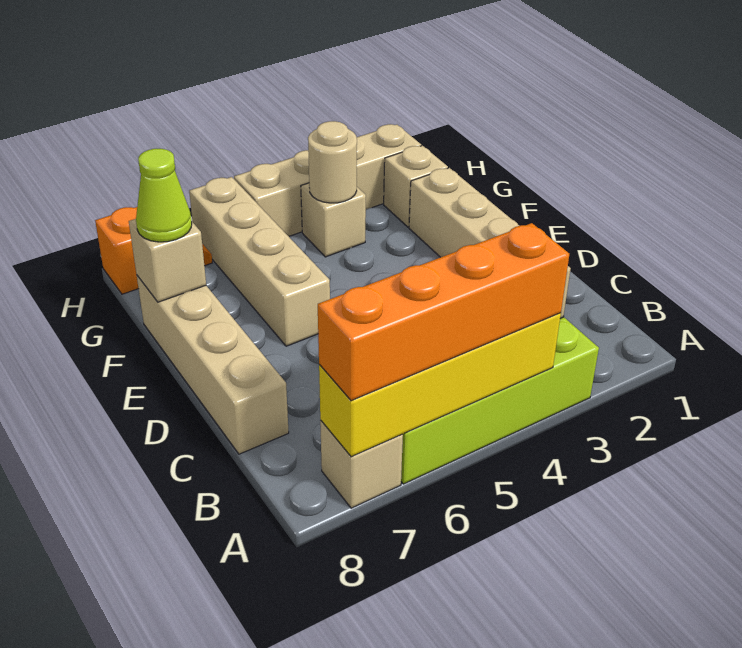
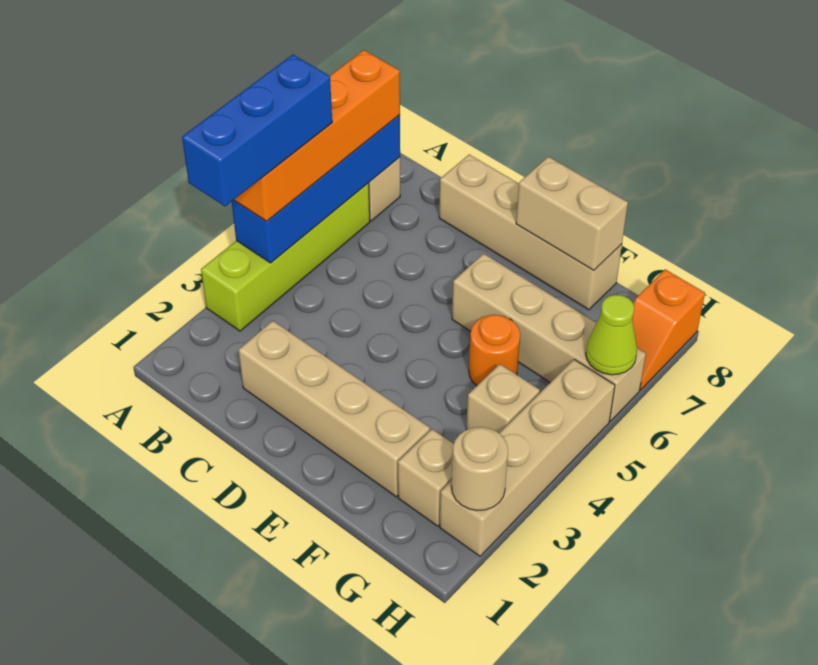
none -> blue 1x3 brick [182,55,332,206]
yellow 1x4 brick [319,313,561,457] -> blue 1x4 brick [232,115,400,263]
none -> orange 1x1 round brick [469,315,520,386]
tan 1x1 brick [129,219,206,302] -> tan 1x2 brick [516,157,628,270]
lime 1x1 cone [136,149,192,242] -> lime 1x1 cone moved to [586,295,637,375]
tan 1x1 round brick [308,121,357,203] -> tan 1x1 round brick moved to [452,427,508,510]

